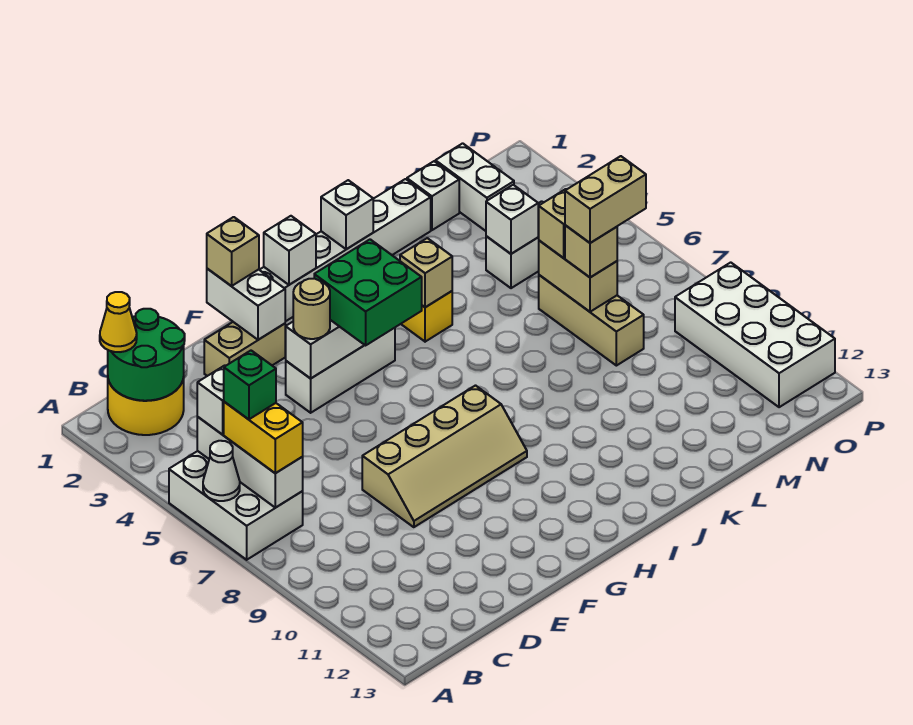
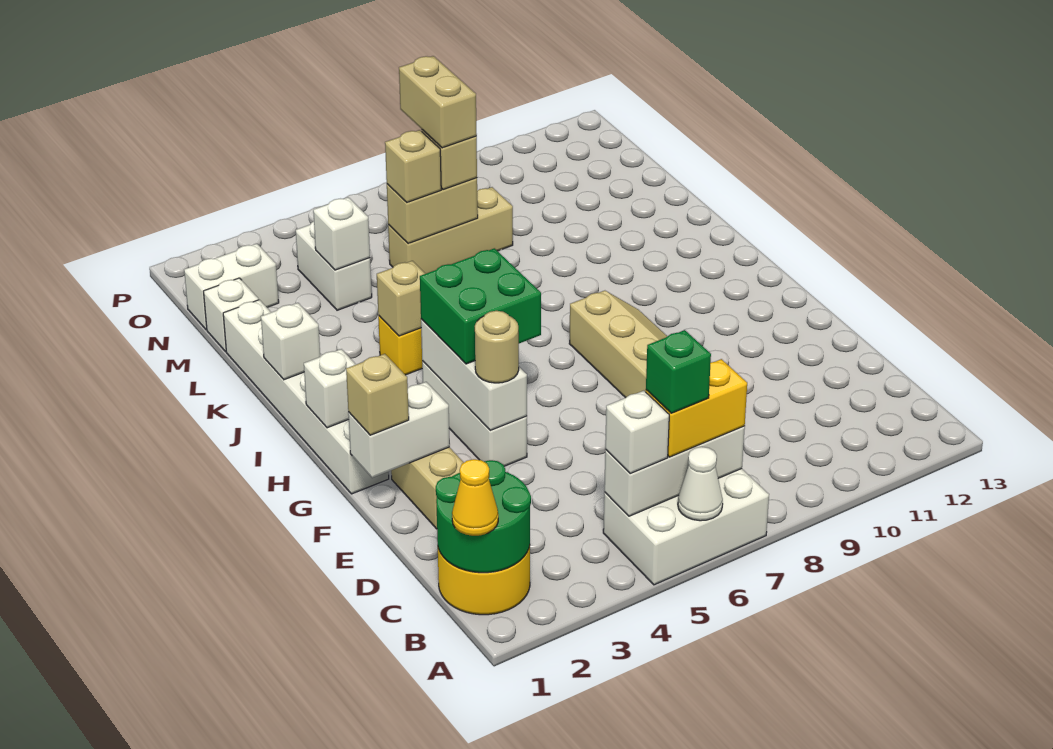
white 2x4 brick [675,262,835,407] -> none

